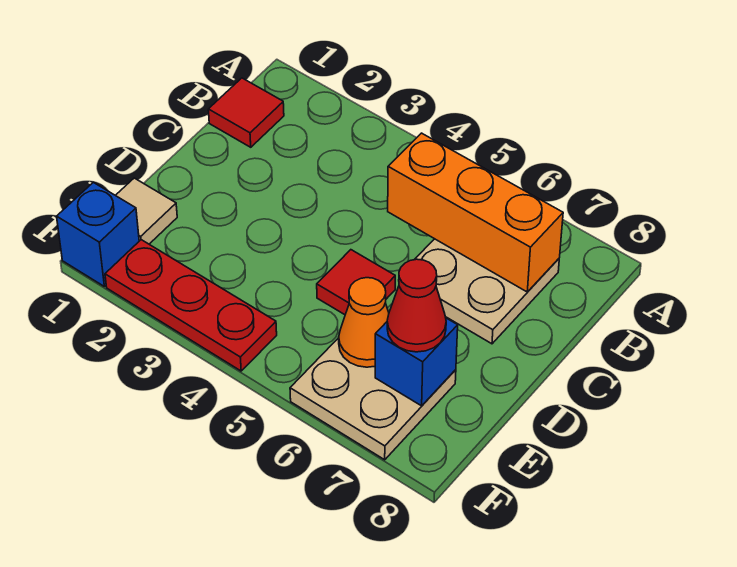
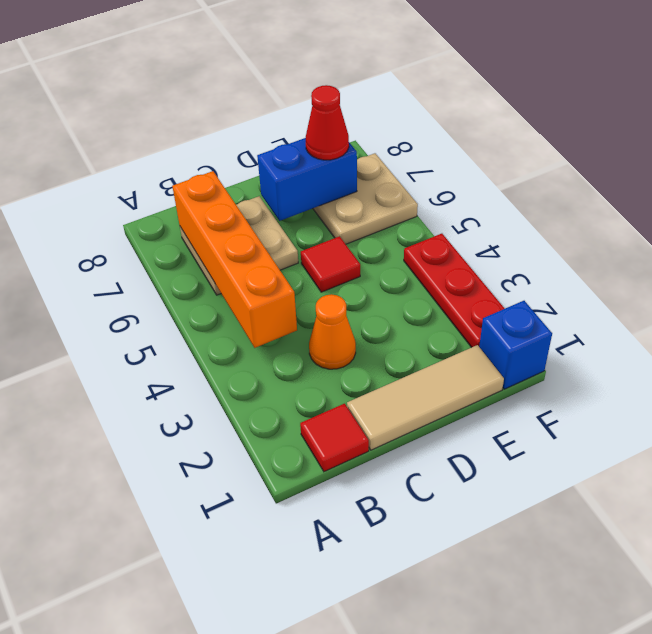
orange 1x3 brick [388,133,563,292] -> orange 1x4 brick [172,171,297,348]
tan 1x1 tile [116,178,177,244] -> tan 1x3 tile [347,345,504,450]
orange 1x1 cone [339,278,389,367] -> orange 1x1 cone moved to [309,294,356,369]
blue 1x1 brick [375,318,458,406] -> blue 1x2 brick [257,138,357,221]

